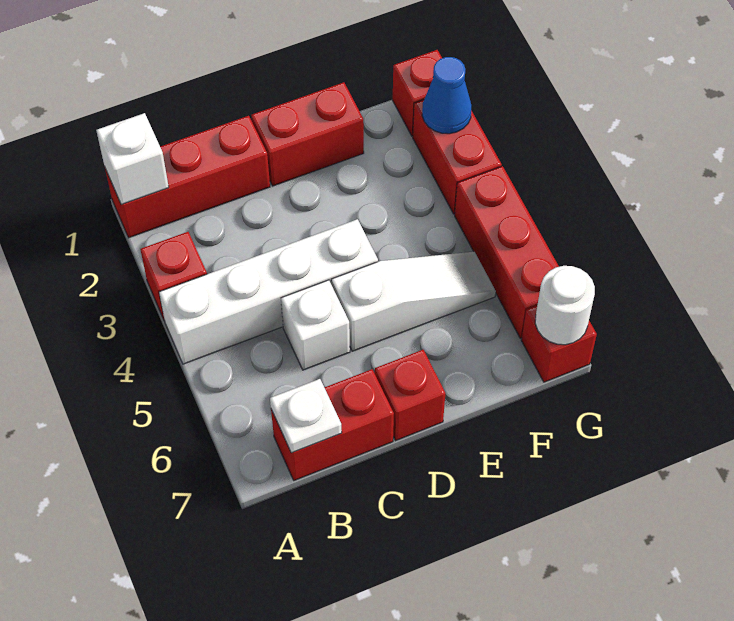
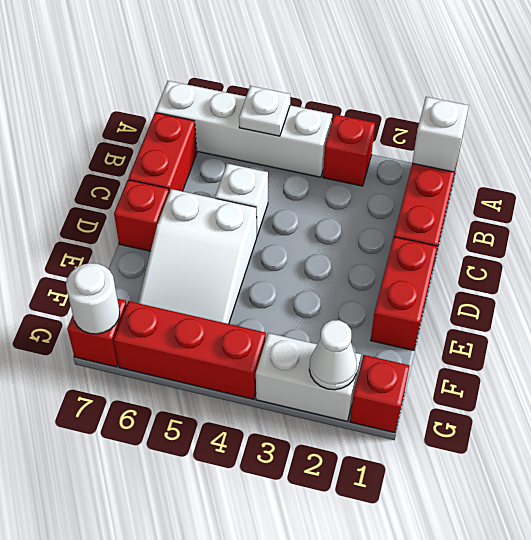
white 1x4 brick [159,219,378,364] -> white 1x4 brick turned to [156,81,332,177]
white 1x1 plate [270,379,342,453] -> white 1x1 plate moved to [239,86,290,136]
white 1x3 slope [331,252,496,351] -> white 2x3 slope [138,189,257,324]
red 1x2 brick [413,100,502,214] -> white 1x2 brick [256,333,361,421]
blue 1x1 cone [422,57,472,134] -> white 1x1 cone [309,320,357,390]

